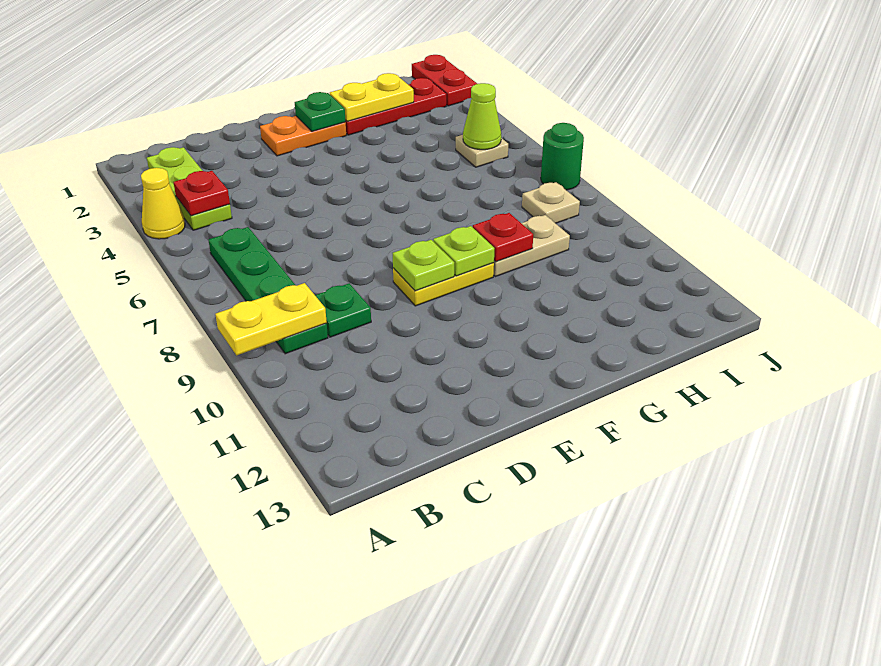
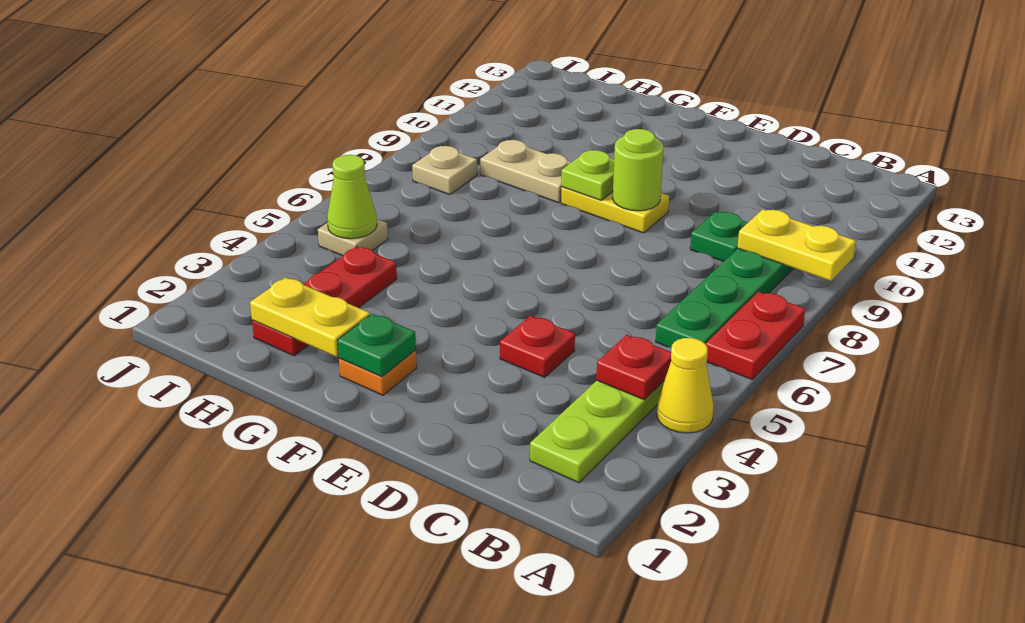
orange 1x2 plate [260,116,346,156] -> orange 1x1 plate [339,350,417,395]
lime 1x1 plate [393,240,454,291] -> lime 1x1 round brick [613,129,663,211]
red 1x3 plate [345,78,446,135] -> red 1x3 plate turned to [252,246,397,356]
red 1x1 plate [473,213,533,262] -> red 1x1 plate moved to [500,316,575,377]
red 1x2 plate [412,55,477,106] -> red 1x2 plate moved to [706,292,805,379]
green 1x1 round brick [541,123,584,190] -> none

